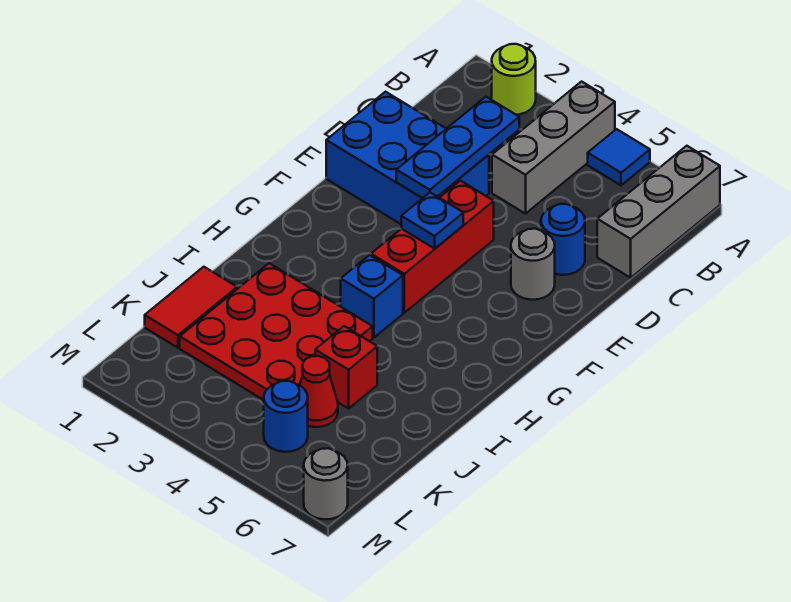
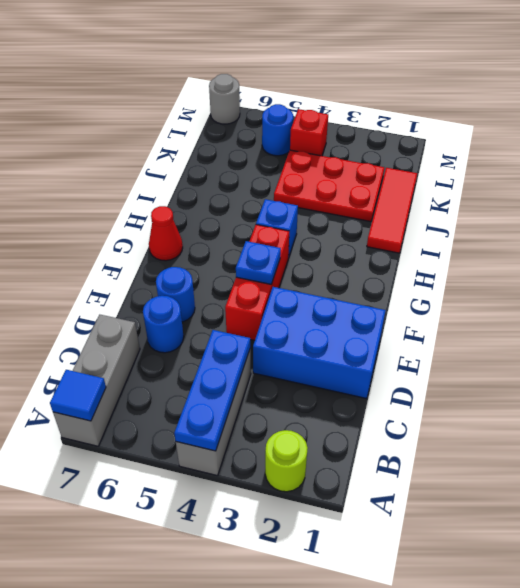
blue 1x1 tile [588,129,650,185] -> blue 1x1 tile moved to [50,370,106,421]
blue 1x3 plate [396,97,519,198] -> blue 1x3 plate moved to [174,330,250,451]
grey 1x1 round brick [511,229,555,300] -> blue 1x1 round brick [156,267,195,322]
red 3x3 plate [180,263,373,400] -> red 2x3 plate [274,150,384,222]
red 1x2 tile [145,267,237,348] -> red 1x3 tile [367,168,417,253]
red 1x1 brick [315,326,377,408] -> red 1x1 brick moved to [290,109,328,156]
red 1x1 cone [300,356,338,427] -> red 1x1 cone moved to [149,206,183,261]

